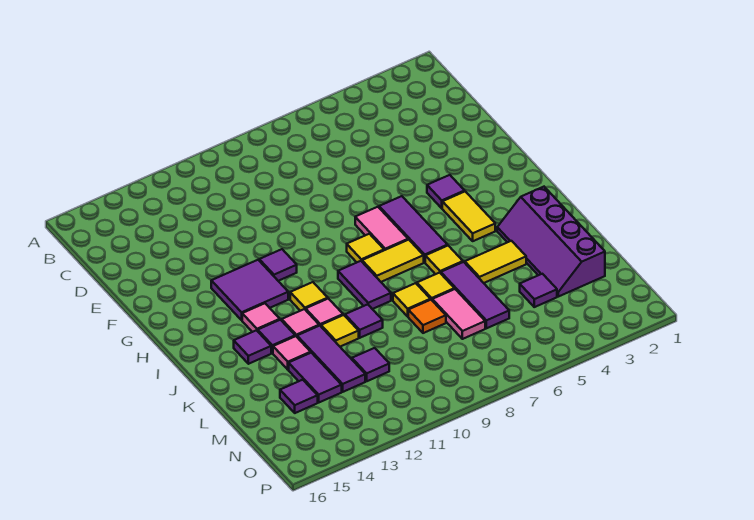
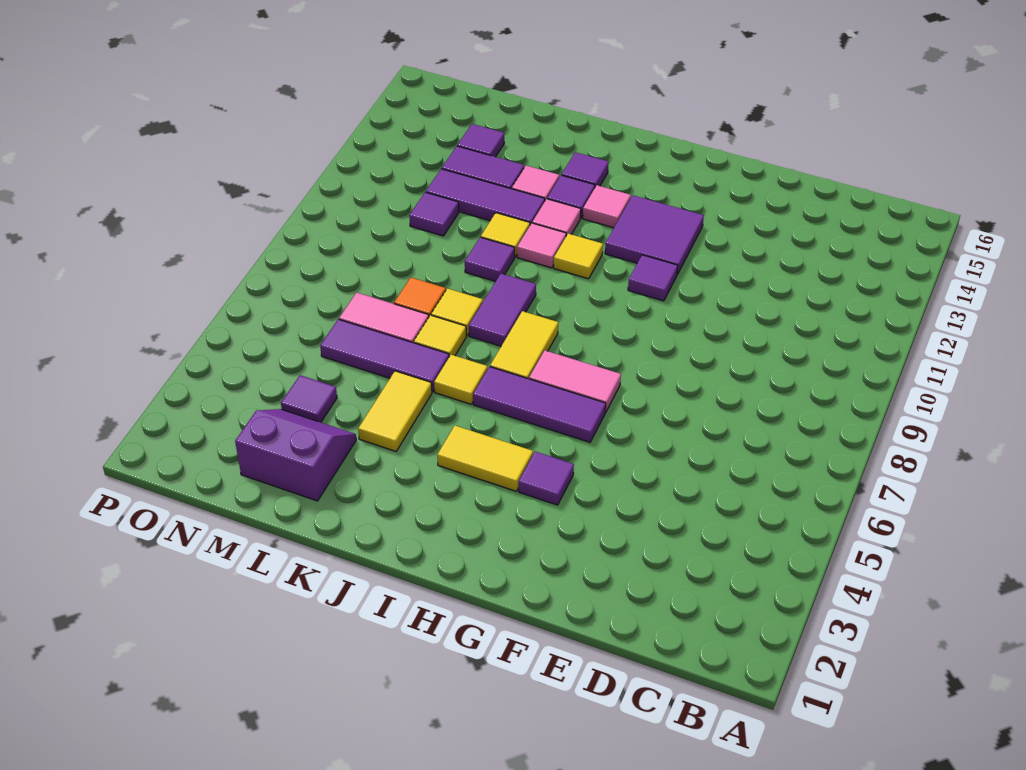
yellow 1x1 tile [347,234,384,262] -> none
purple 1x2 tile [338,261,391,309] -> purple 1x2 tile turned to [469,274,536,346]
purple 2x4 slope [497,187,605,297] -> purple 2x2 slope [235,409,356,501]

